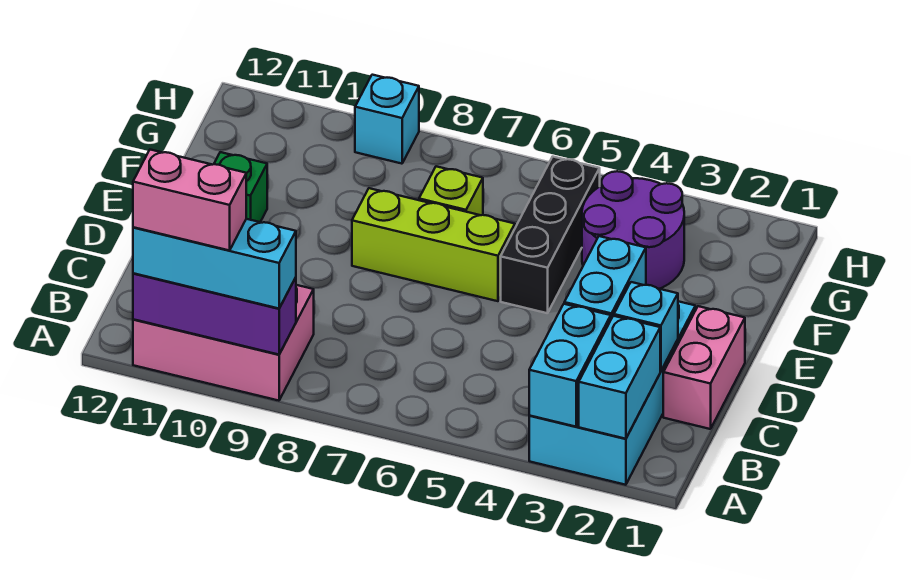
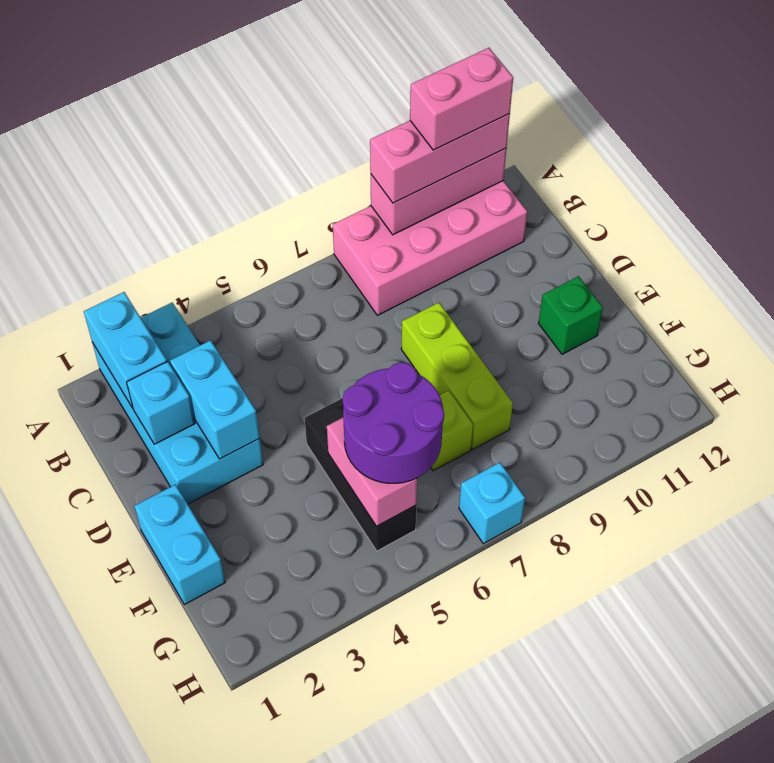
cyan 1x2 brick [529,304,611,427] -> cyan 1x2 brick moved to [135,485,225,605]
pink 2x3 brick [133,285,314,401] -> pink 2x4 brick [333,181,527,315]
purple 1x3 brick [133,273,296,355] -> pink 1x3 brick [371,148,507,235]
cyan 1x3 brick [133,219,296,309] -> pink 1x3 brick [370,114,510,203]
pink 1x2 brick [663,306,745,429] -> pink 1x2 brick moved to [327,418,417,526]
lime 1x3 brick [352,188,515,301] -> lime 1x3 brick turned to [401,303,513,450]
purple 2x2 round brick [582,171,684,289] -> purple 2x2 round brick moved to [343,362,444,483]
cyan 1x1 brick [355,75,419,164] -> cyan 1x1 brick moved to [459,462,525,544]

